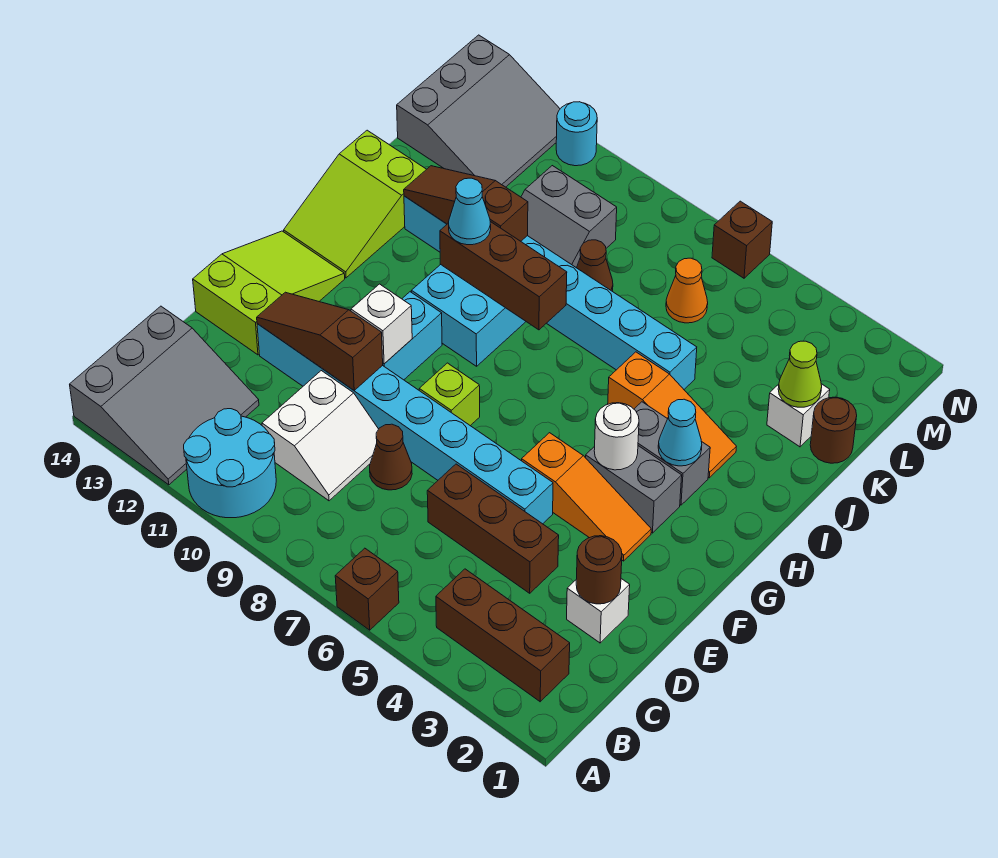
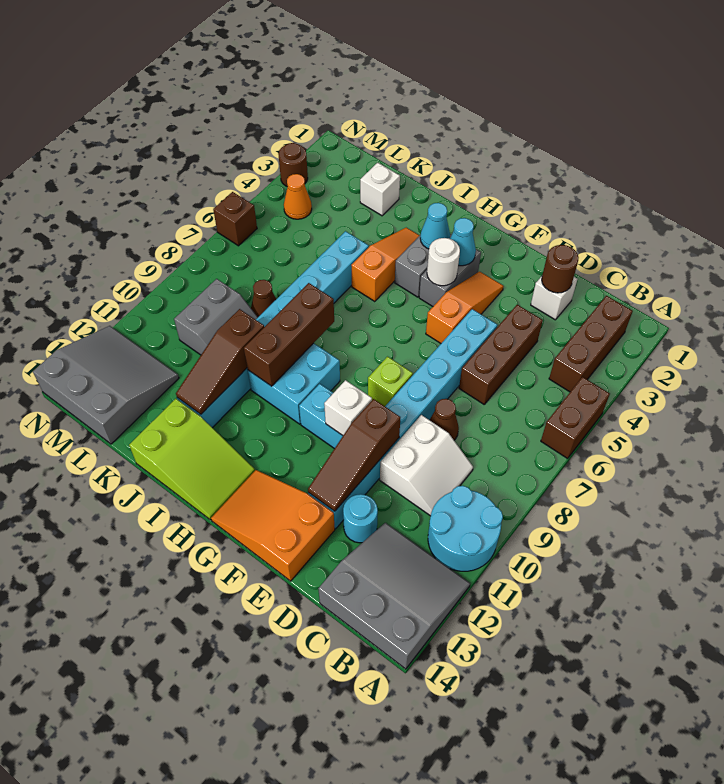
brown 1x1 brick [335,548,399,630] -> brown 1x2 brick [541,377,610,458]
white 2x2 slope [262,371,378,501] -> white 2x2 slope turned to [380,415,473,516]
lime 2x3 slope [193,231,345,355] -> orange 2x3 slope [211,470,335,581]
cyan 1x1 cone [448,178,491,245] -> cyan 1x1 cone moved to [450,218,476,266]
brown 1x1 round brick [810,397,857,463] -> brown 1x1 round brick moved to [278,143,308,186]
lime 1x1 cone [778,341,822,407] -> none
orange 1x1 cone [666,258,708,323] -> orange 1x1 cone moved to [284,174,312,219]
cyan 1x1 round brick [556,102,597,166] -> cyan 1x1 round brick moved to [343,494,378,543]

